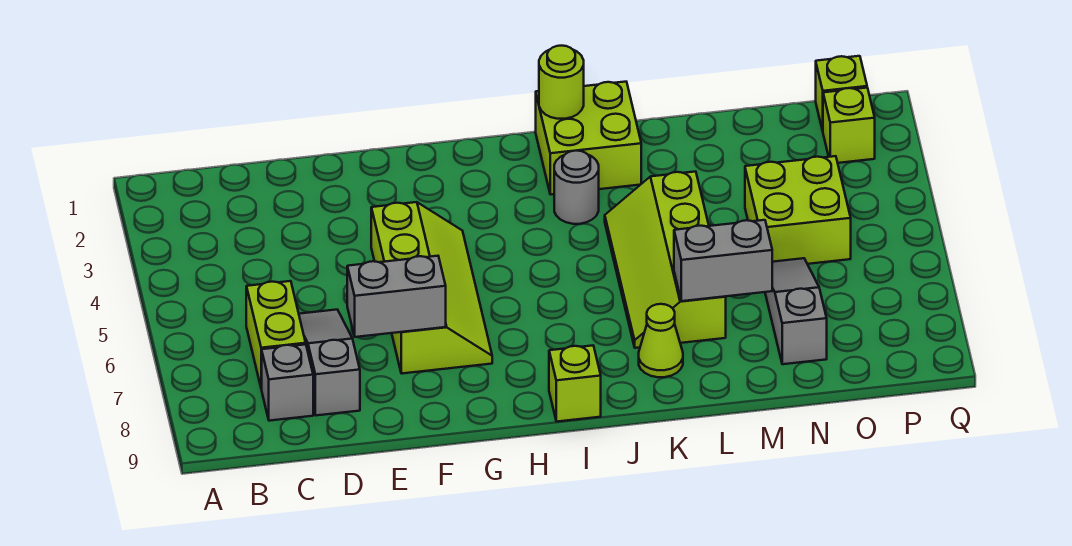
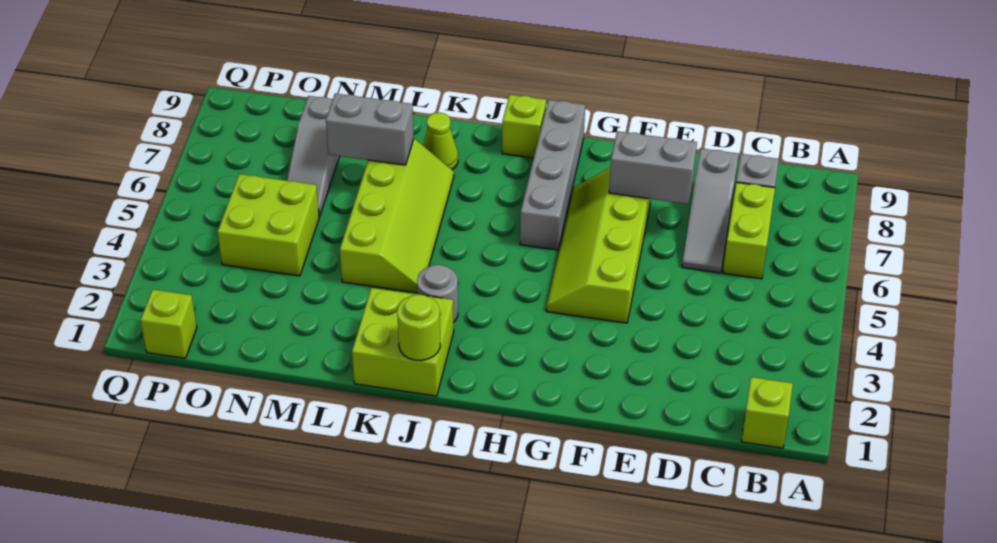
none -> grey 1x4 brick [520,100,585,250]
lime 1x1 brick [823,88,875,163] -> lime 1x1 brick moved to [741,377,793,448]

